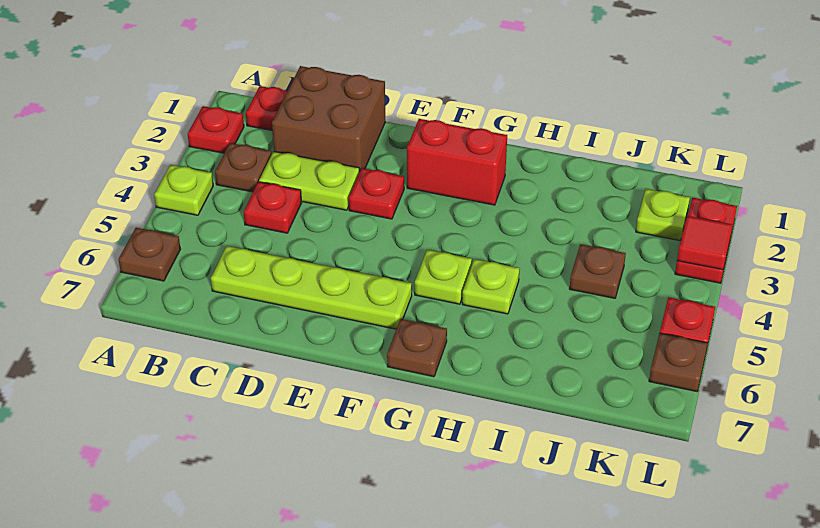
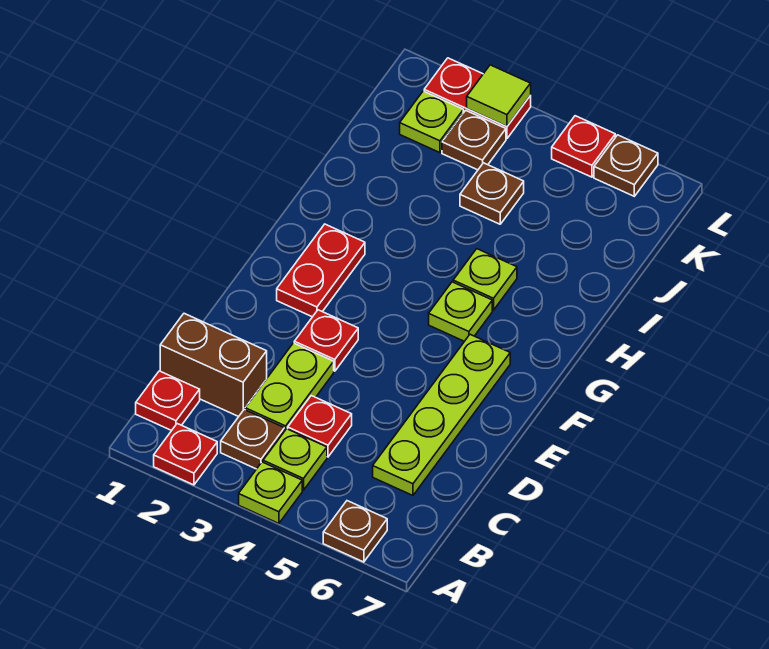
none -> lime 1x1 plate [263,429,327,490]
brown 2x2 brick [272,66,385,172] -> brown 1x2 brick [160,314,267,417]
red 1x2 brick [407,119,507,205] -> red 1x2 plate [277,224,365,317]
brown 1x1 plate [387,319,447,377] -> brown 1x1 plate moved to [442,110,506,170]
red 1x1 tile [677,216,733,270] -> lime 1x1 tile [467,65,531,127]

